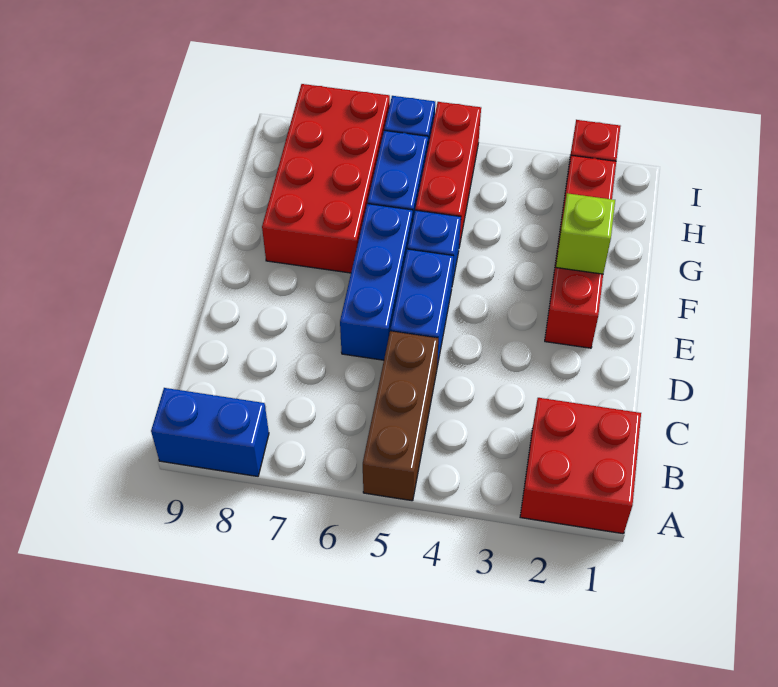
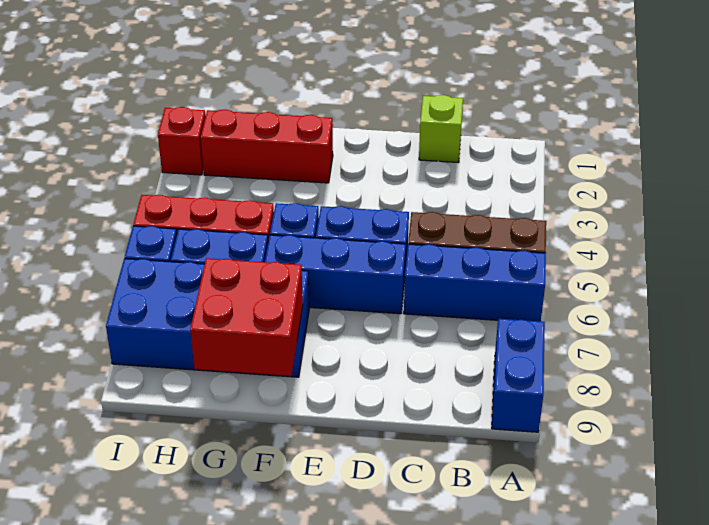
red 2x2 brick [520,398,641,534] -> red 2x2 brick moved to [190,258,303,376]
none -> blue 1x3 brick [404,244,546,321]
red 1x4 brick [545,155,616,348] -> red 1x3 brick [201,109,333,183]
lime 1x1 brick [556,193,615,274] -> lime 1x1 brick moved to [419,95,463,163]
red 2x4 brick [262,84,390,273] -> blue 2x4 brick [106,259,309,377]

